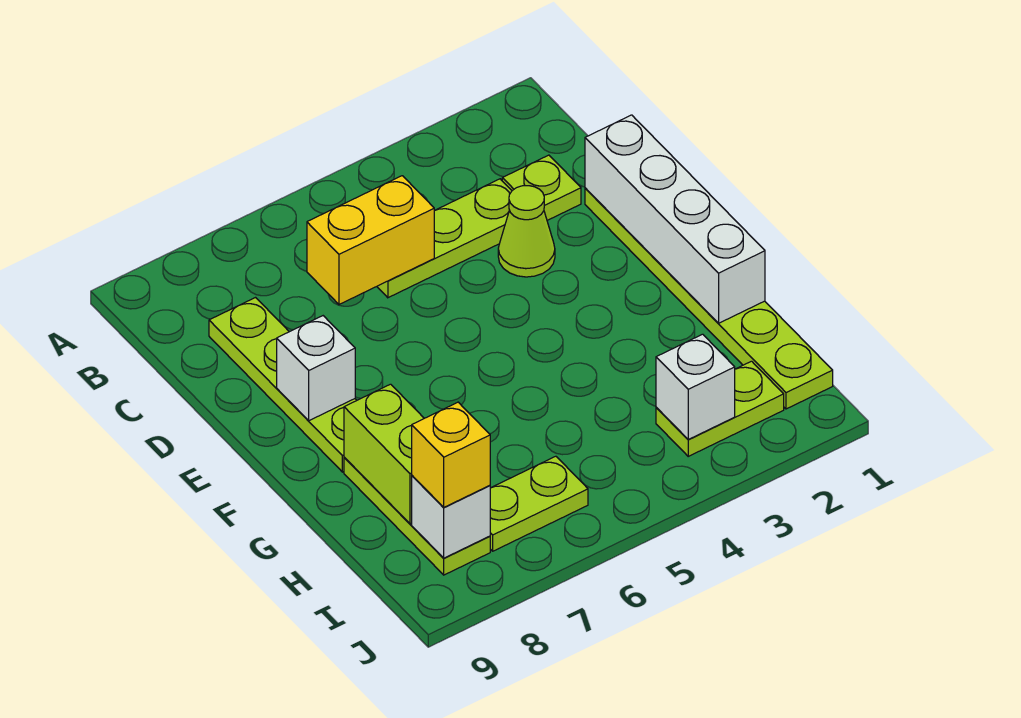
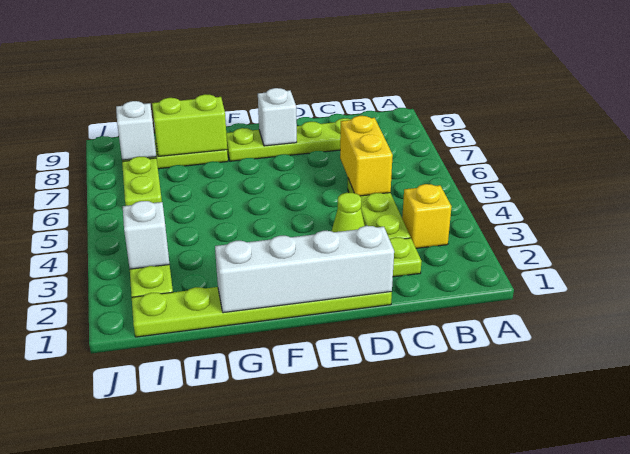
yellow 1x1 brick [412,402,490,507] -> yellow 1x1 brick moved to [402,184,451,248]

